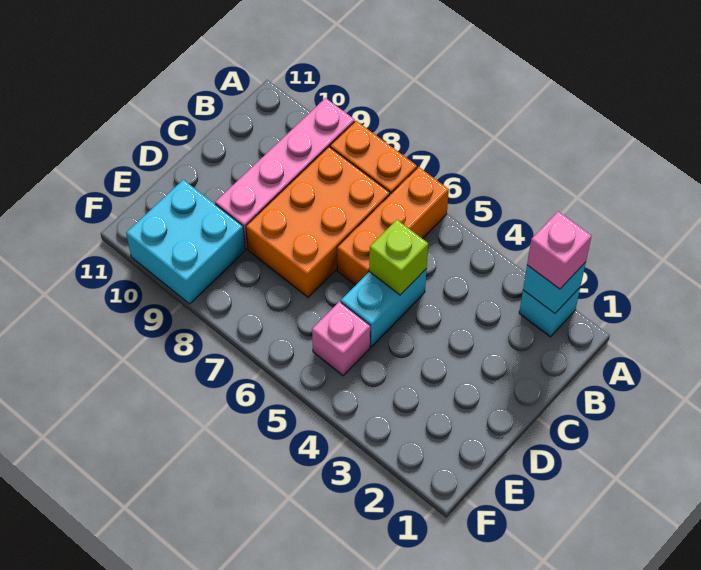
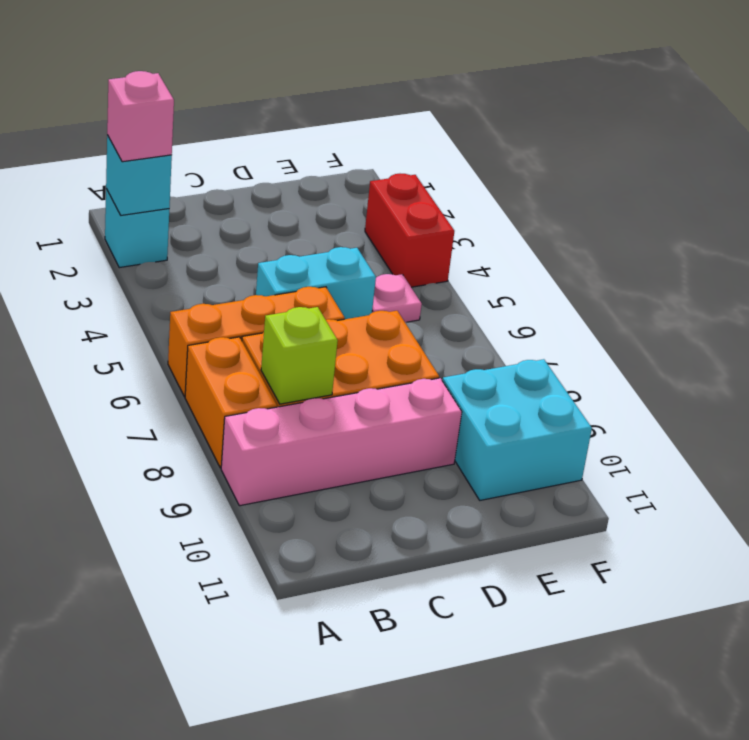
lime 1x1 brick [369,220,428,295] -> lime 1x1 brick moved to [261,307,338,404]
pink 1x1 brick [312,302,370,376] -> pink 1x1 plate [372,274,422,322]
none -> red 1x2 brick [365,174,454,287]

